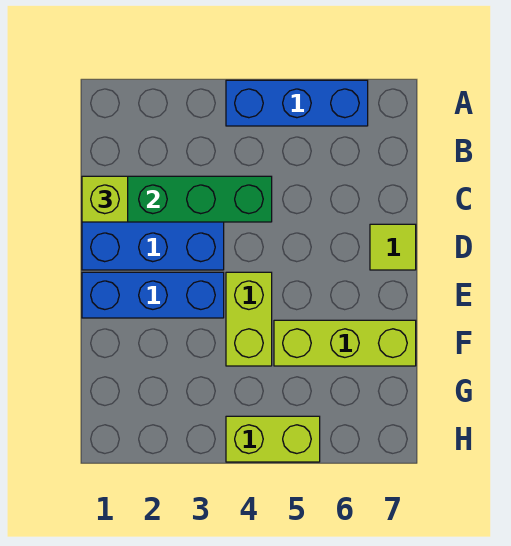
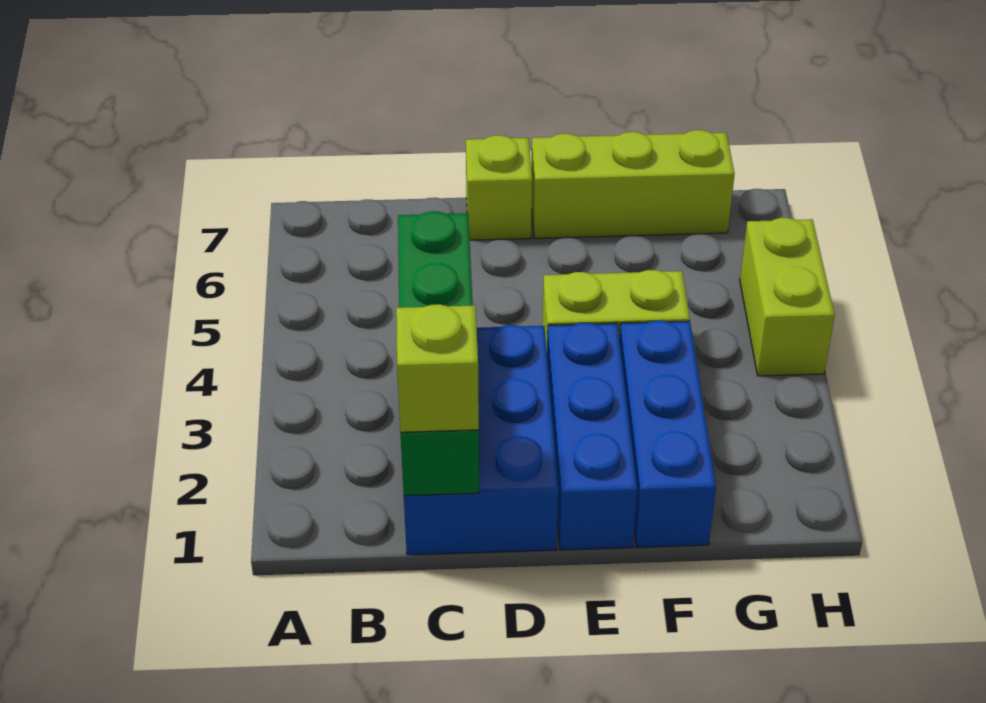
blue 1x3 brick [226,80,368,126] -> blue 1x3 brick moved to [620,321,716,547]
lime 1x1 tile [370,224,416,270] -> lime 1x1 brick [466,135,532,240]
lime 1x3 brick [274,320,416,366] -> lime 1x3 brick turned to [531,130,735,238]

